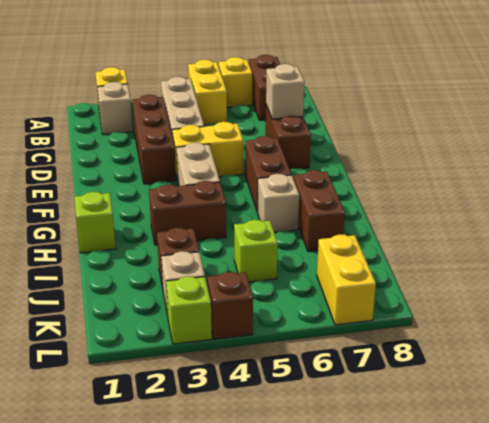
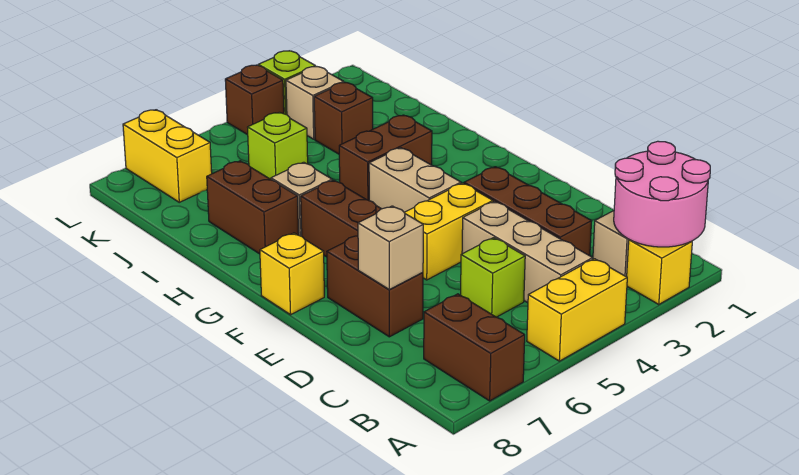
none -> pink 2x2 round brick [614,141,710,247]
yellow 1x2 brick [188,60,227,125] -> yellow 1x2 brick turned to [527,259,627,361]
yellow 1x1 brick [218,57,252,107] -> yellow 1x1 brick moved to [260,233,324,315]
lime 1x1 brick [74,192,116,253] -> lime 1x1 brick moved to [461,238,525,317]

